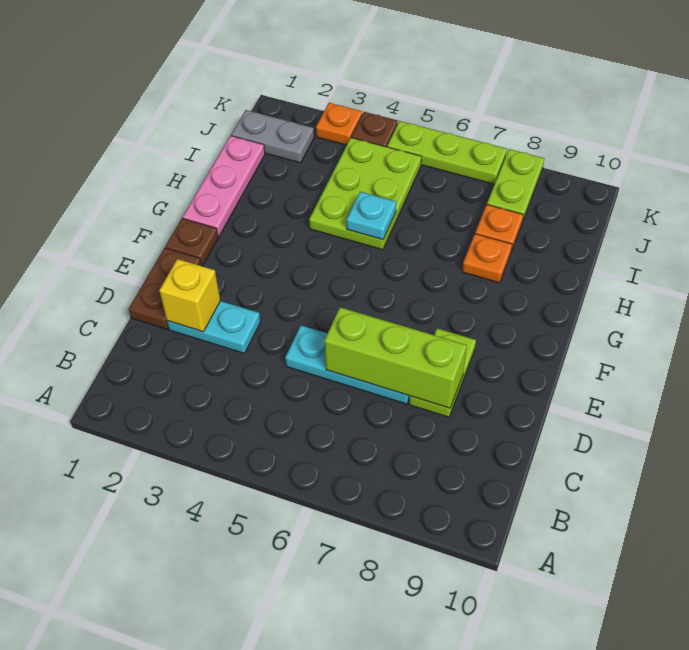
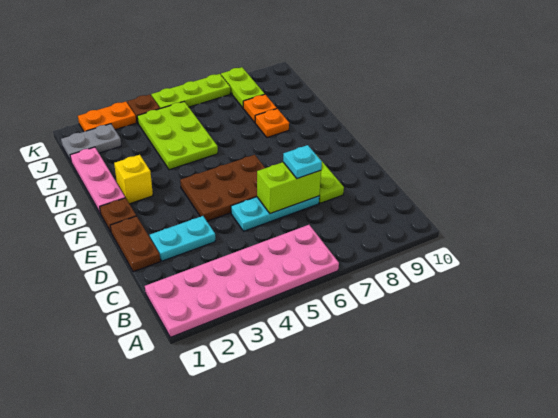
none -> pink 2x6 plate [145,225,339,337]
yellow 1x1 brick [159,259,220,332] -> yellow 1x1 brick moved to [114,155,153,204]
lime 1x3 brick [324,307,467,408] -> lime 1x2 brick [257,162,321,214]
none -> brown 2x3 plate [180,155,265,221]
cyan 1x1 plate [347,192,396,240] -> cyan 1x1 plate moved to [283,145,322,179]
orange 1x1 plate [316,103,362,145] -> orange 1x2 plate [78,102,136,132]

